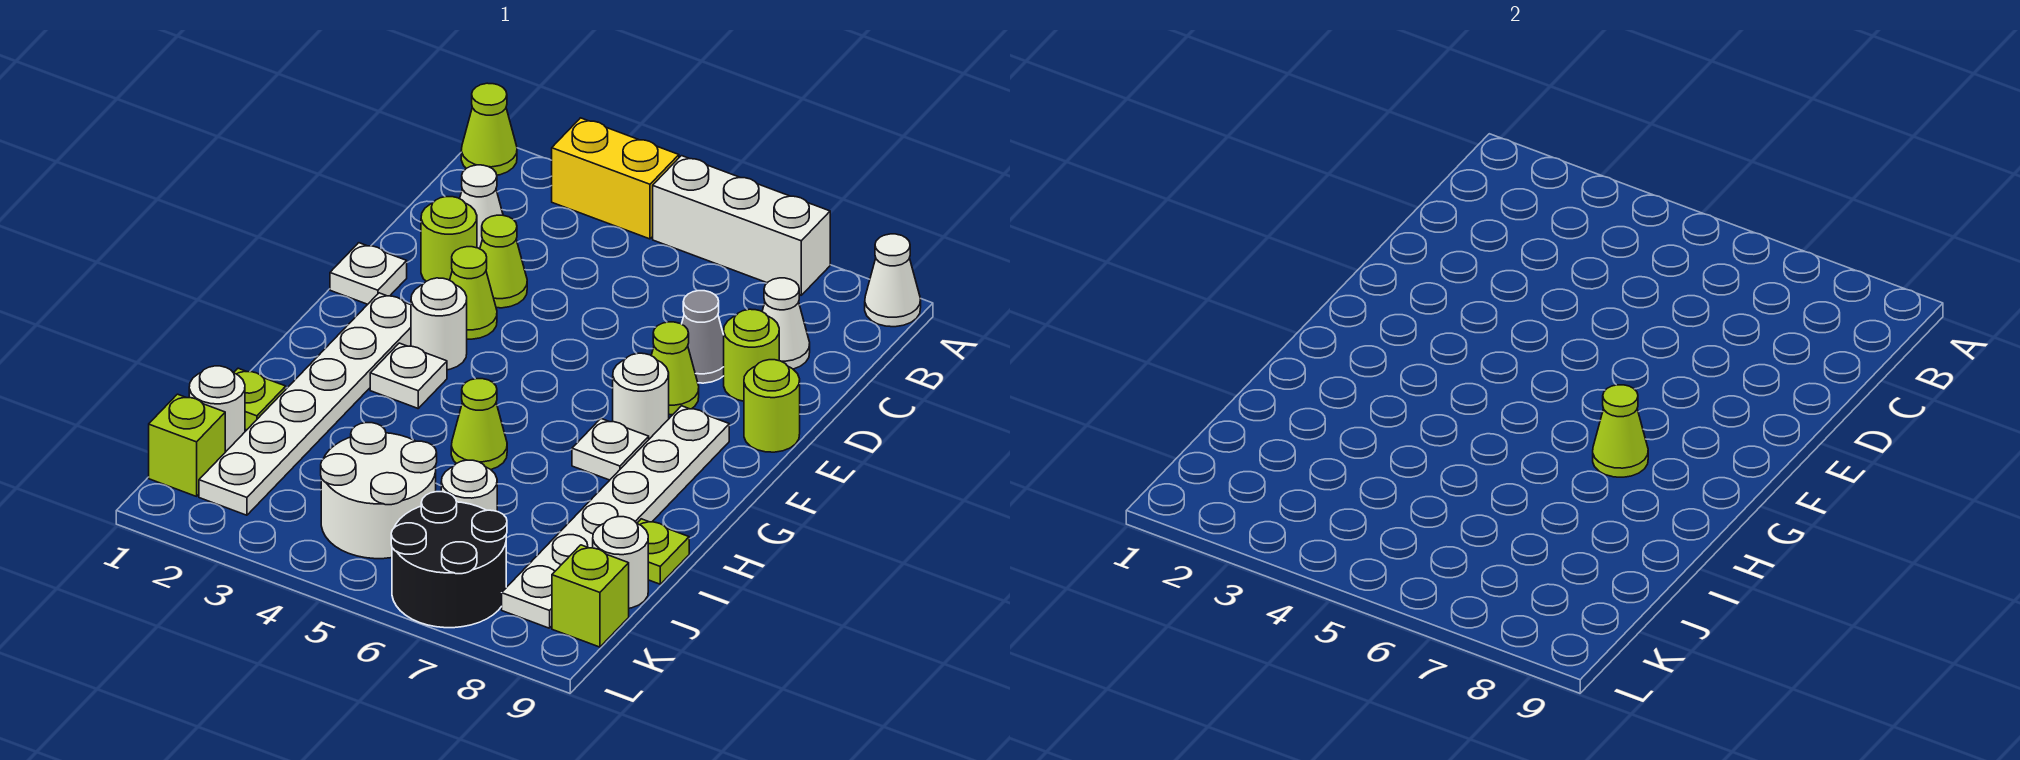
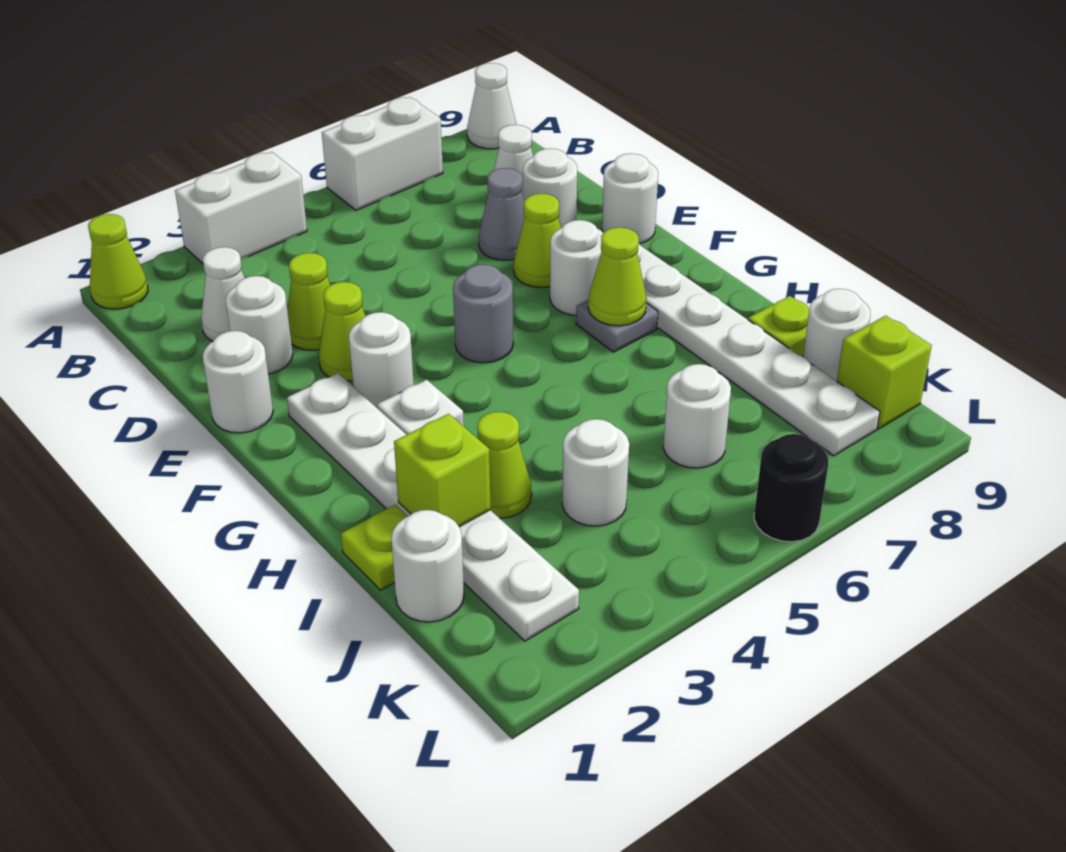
yellow 1x2 brick [552,118,679,239] -> white 1x2 brick [175,152,307,263]
white 1x3 brick [653,156,830,295] -> white 1x2 brick [322,97,443,210]
lime 1x1 round brick [421,197,477,281] -> white 1x1 round brick [226,276,293,374]
lime 1x1 round brick [724,309,779,401] -> white 1x1 round brick [523,149,577,228]
white 1x1 plate [330,243,407,304] -> white 1x1 round brick [203,331,273,433]
lime 1x1 round brick [744,360,800,452] -> white 1x1 round brick [602,153,658,244]
none -> grey 1x1 round brick [453,265,513,363]
white 1x1 plate [572,419,649,480] -> grey 1x1 plate [576,300,658,352]
lime 1x1 cone [451,379,507,469] -> lime 1x1 cone moved to [477,412,532,518]
white 2x2 round brick [321,423,437,559] -> white 1x1 round brick [562,419,629,526]
lime 1x1 brick [149,394,225,496] -> lime 1x1 brick moved to [394,414,491,527]
black 2x2 round brick [391,492,507,628] -> black 1x1 round brick [754,434,828,542]

